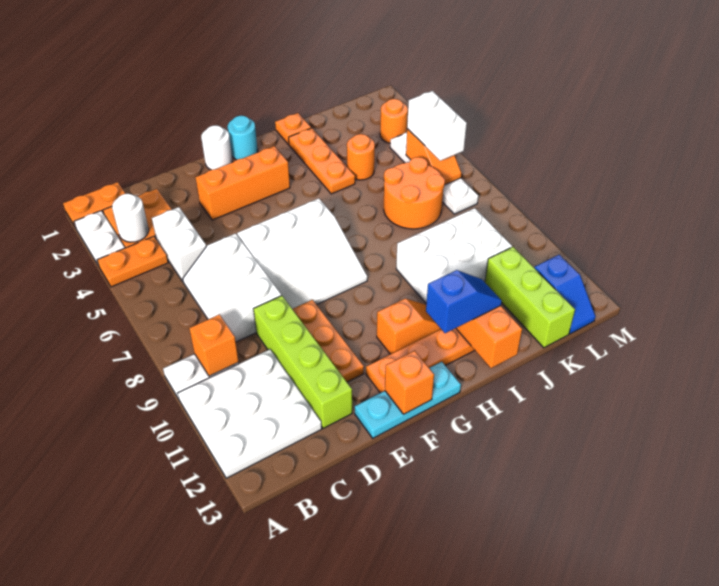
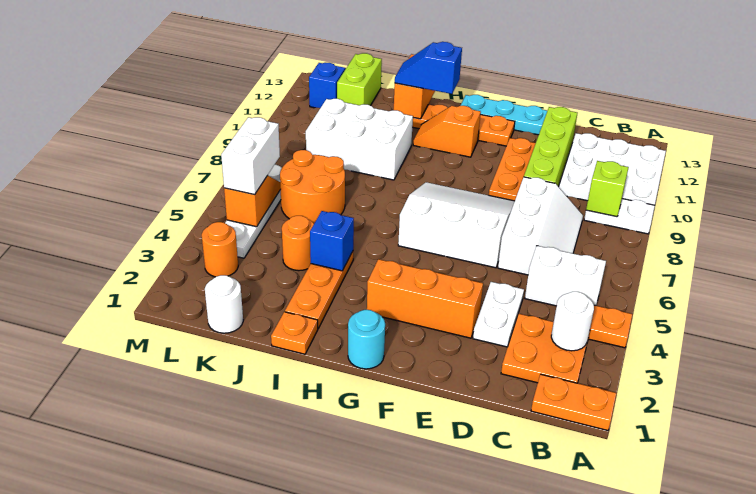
white 1x2 plate [74,211,125,266] -> white 1x2 plate moved to [473,282,524,347]
orange 1x1 brick [189,314,239,376] -> lime 1x1 brick [586,161,629,217]
white 1x2 brick [152,207,206,282] -> white 1x2 brick turned to [525,246,606,306]
white 1x1 round brick [201,125,232,170] -> white 1x1 round brick moved to [205,275,243,333]
orange 1x1 brick [385,351,434,414] -> none
none -> blue 1x1 brick [310,211,354,271]
lime 1x3 brick [485,247,575,348] -> lime 1x2 brick [337,53,382,106]

